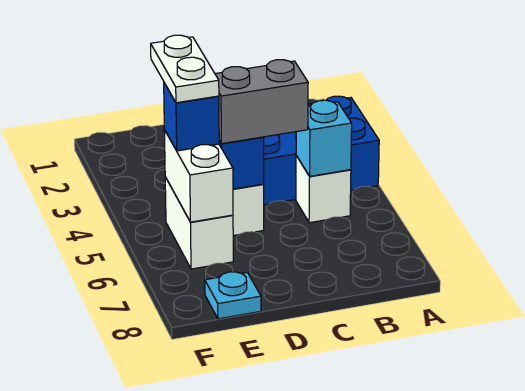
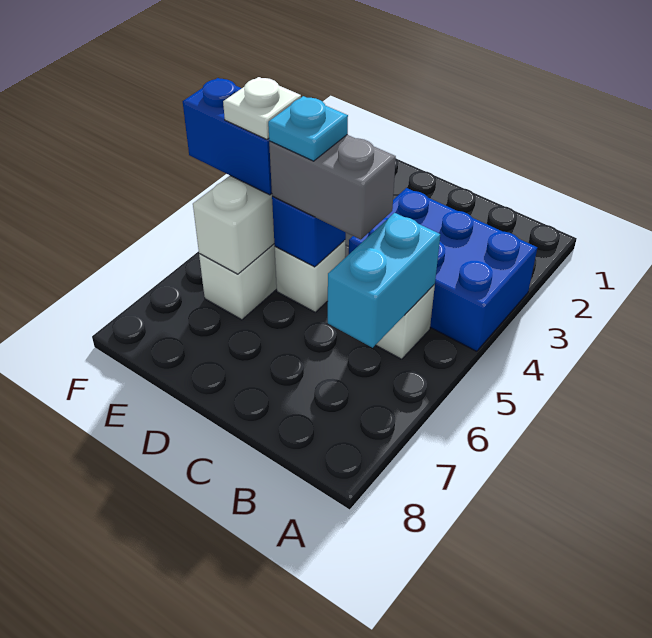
cyan 1x1 brick [296,100,352,176] -> cyan 1x2 brick [328,213,440,348]
white 1x2 plate [151,35,219,103] -> white 1x1 plate [223,77,301,139]
blue 1x1 brick [164,83,219,151] -> blue 1x2 brick [183,78,272,195]
cyan 1x1 plate [205,272,261,319] -> cyan 1x1 plate moved to [268,96,348,161]

